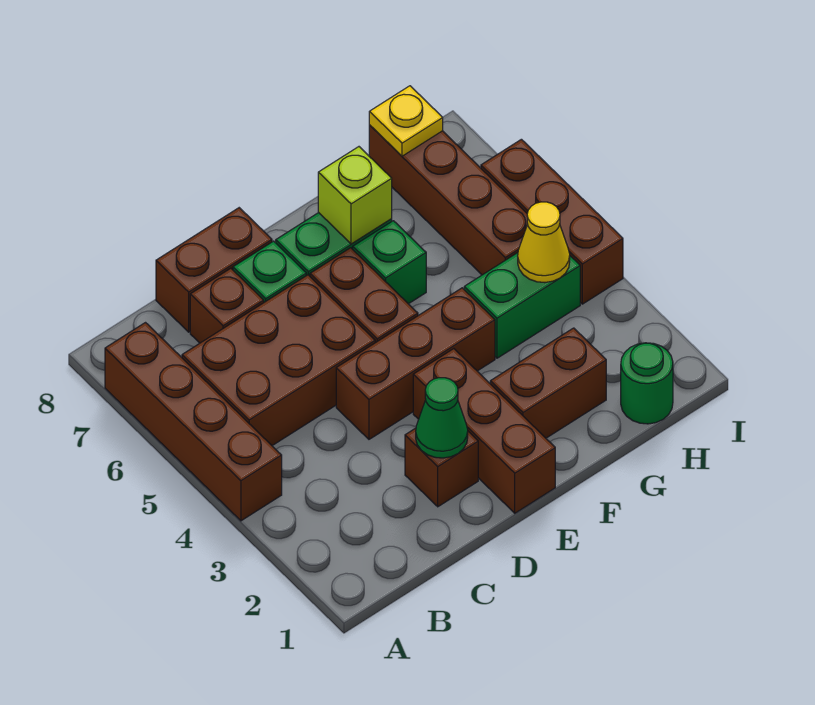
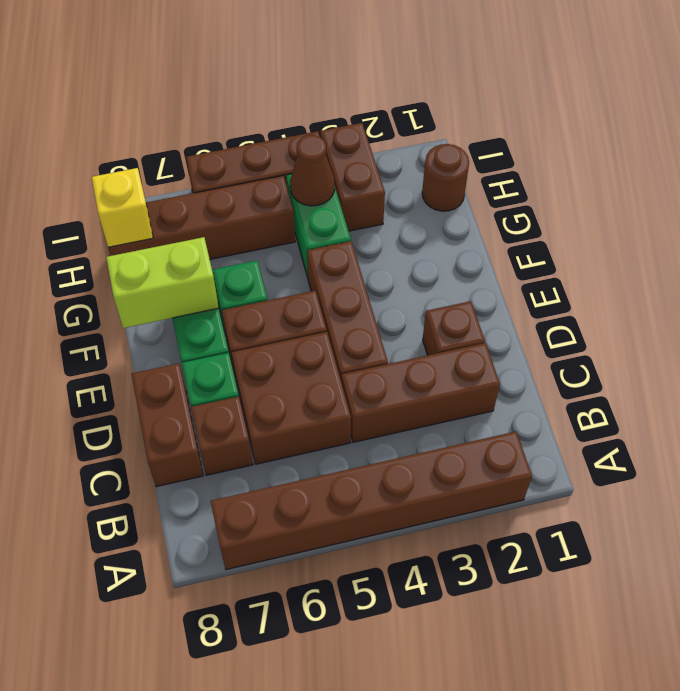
brown 1x4 brick [105,323,282,521] -> brown 1x6 brick [211,432,532,570]
brown 2x3 brick [182,275,375,446] -> brown 2x2 brick [231,332,351,464]
green 1x1 cone [416,378,468,458] -> none
brown 1x3 brick [413,349,555,513] -> brown 1x3 brick moved to [342,343,500,442]
brown 1x2 brick [490,328,606,438] -> brown 1x2 brick moved to [320,123,385,231]
lime 1x1 brick [318,147,392,244] -> lime 1x2 brick [106,237,219,328]
green 1x1 round brick [621,343,673,424] -> brown 1x1 round brick [422,144,469,211]
yellow 1x1 cone [518,202,570,283] -> brown 1x1 cone [290,135,335,206]
yellow 1x1 plate [369,86,443,156] -> yellow 1x1 brick [92,168,153,247]

